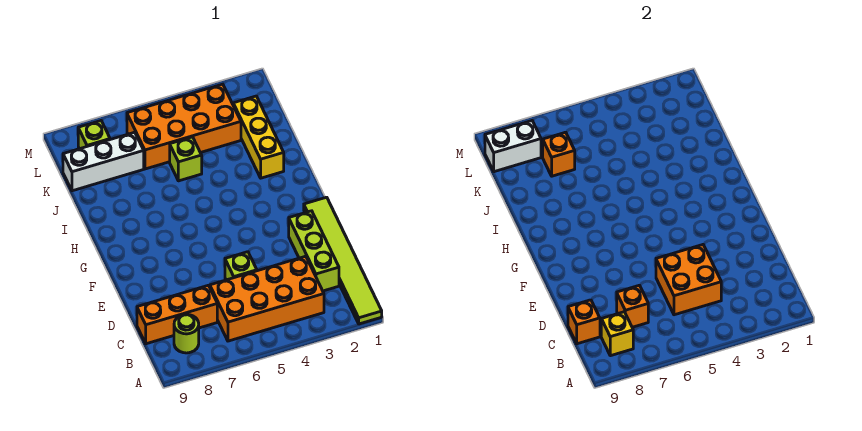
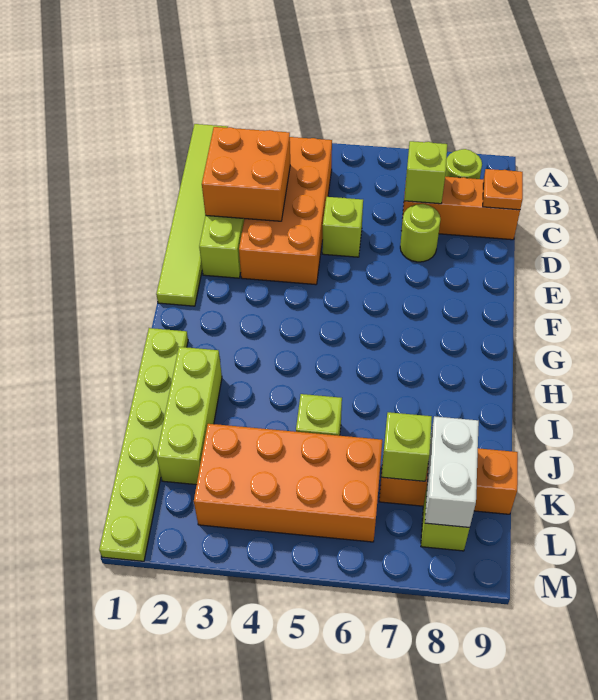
orange 2x4 brick [210,256,324,341] -> orange 2x4 brick turned to [239,137,332,285]
yellow 1x1 brick [601,312,633,356] -> none
orange 2x2 brick [656,245,721,315] -> orange 2x2 brick moved to [202,127,290,221]
orange 1x1 brick [617,285,648,327] -> lime 1x1 brick [404,141,447,204]
orange 1x1 brick [568,300,600,344] -> orange 1x1 plate [483,169,523,210]
none -> lime 1x1 round brick [400,204,441,262]
none -> lime 1x6 plate [99,328,188,561]
yellow 1x3 brick [233,96,284,178] -> lime 1x3 brick [156,347,222,485]
white 1x3 brick [63,132,144,191] -> orange 1x3 brick [379,448,518,514]
orange 1x1 brick [543,132,575,176] -> lime 1x1 brick [382,412,432,481]
white 1x2 brick [485,121,541,172] -> white 1x2 brick turned to [425,416,479,528]

